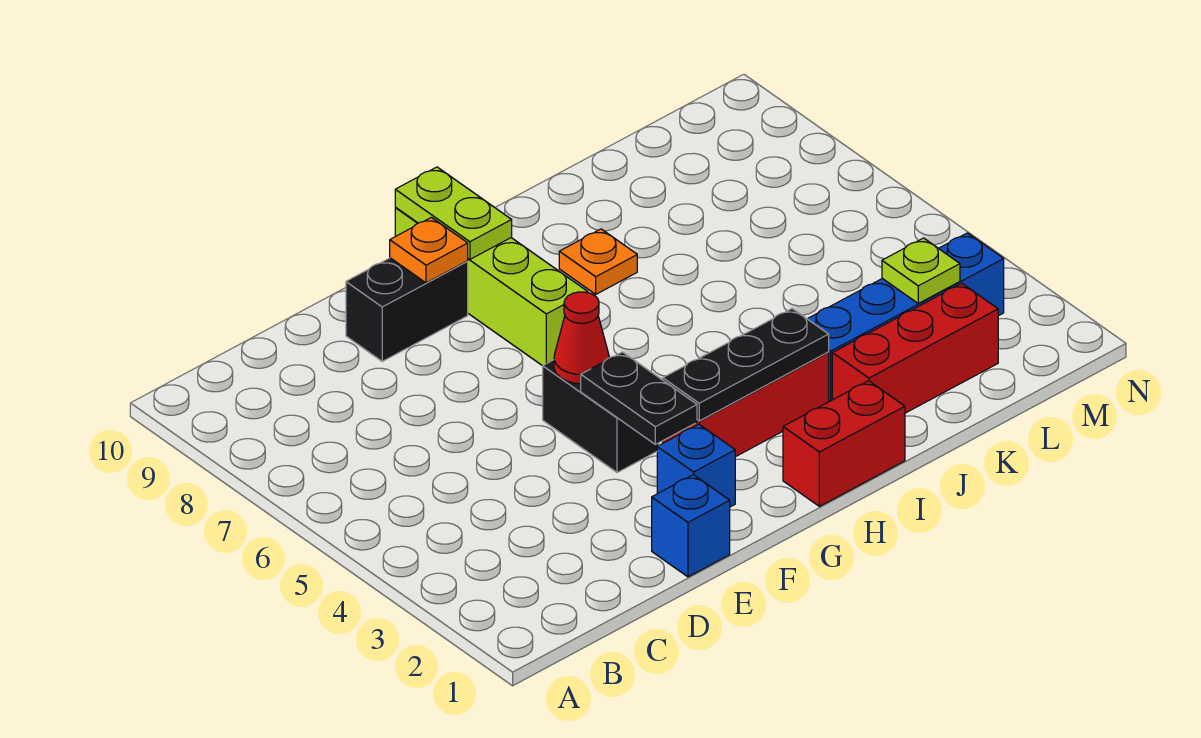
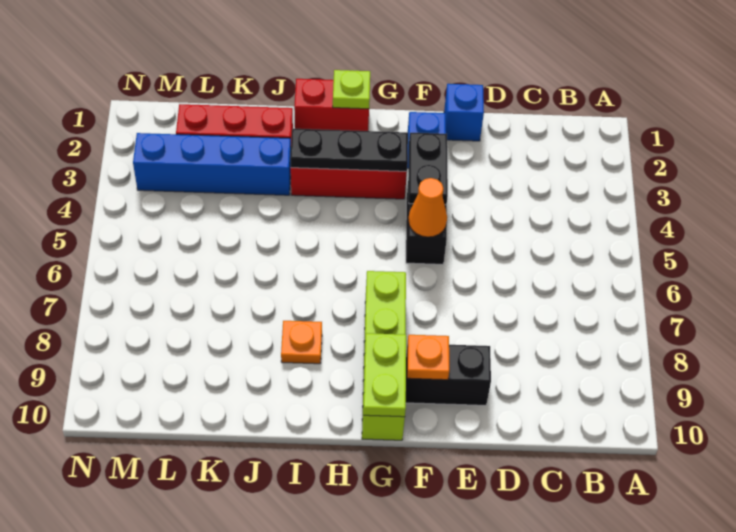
red 1x1 cone [554,292,609,384] -> orange 1x1 cone [408,178,447,237]
lime 1x1 plate [882,238,960,303] -> lime 1x1 plate moved to [333,70,370,109]

